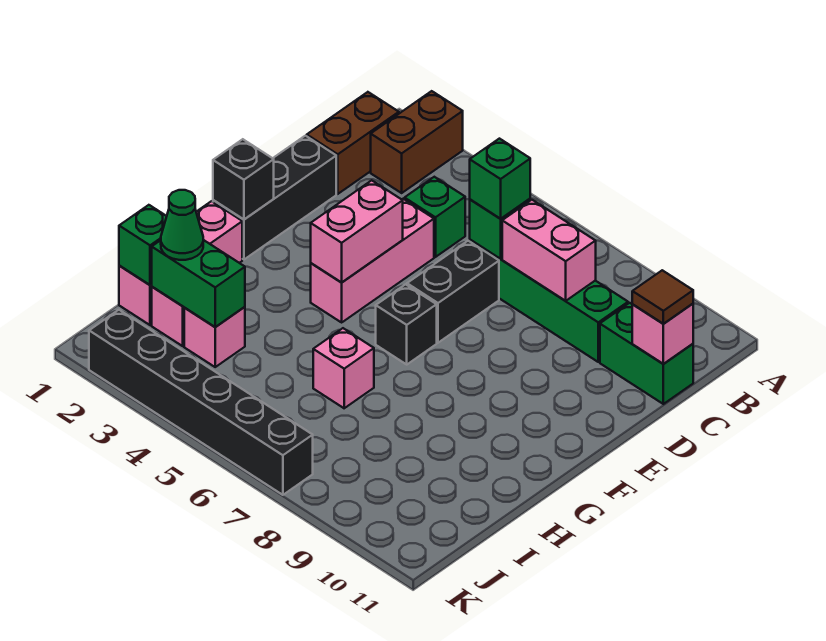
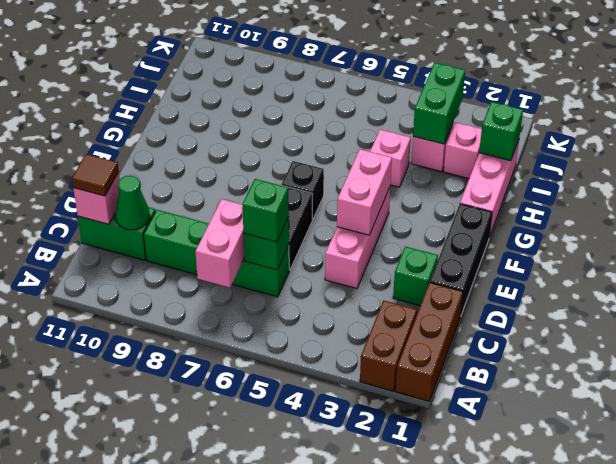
brown 1x2 brick [307,92,399,194] -> brown 1x3 brick [395,282,463,401]
green 1x1 brick [405,177,465,257] -> green 1x1 brick moved to [393,246,438,306]
pink 1x2 brick [502,200,596,301] -> pink 1x2 brick turned to [195,199,245,288]
black 1x1 brick [213,139,274,219] -> none
pink 1x1 brick [313,328,374,408] -> pink 1x1 brick moved to [370,130,411,187]
green 1x2 brick [151,240,245,327] -> green 1x2 brick turned to [413,63,465,144]
green 1x1 cone [161,190,203,260] -> green 1x1 cone moved to [115,176,150,230]
black 1x6 brick [89,310,313,495] -> none

